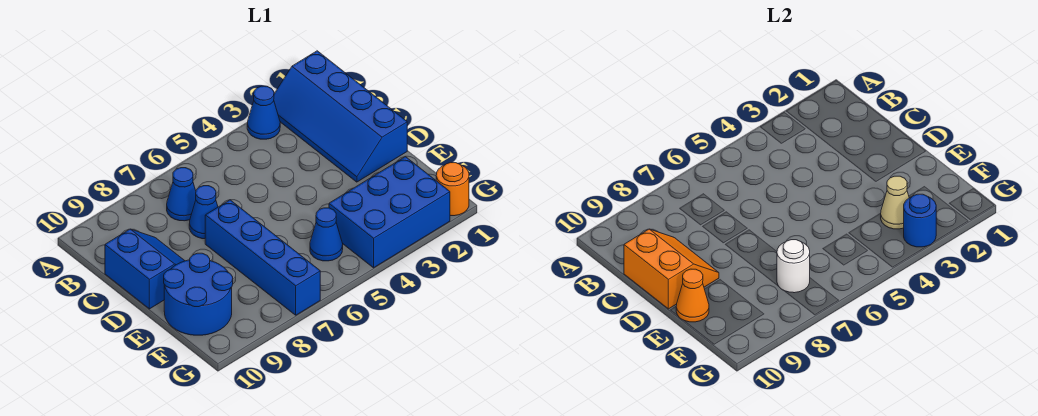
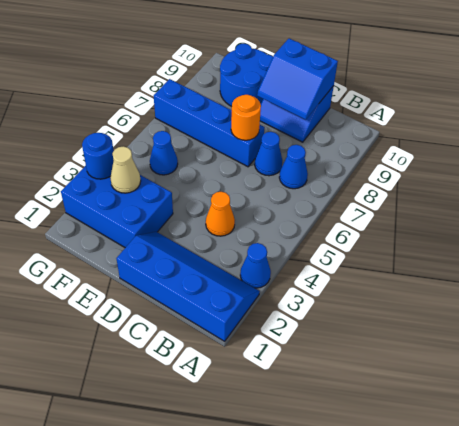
orange 2x2 slope [624,229,719,309] -> blue 2x2 slope [257,38,338,120]
orange 1x1 cone [676,269,709,322] -> orange 1x1 cone moved to [206,192,235,236]
blue 2x3 brick [329,157,450,268] -> blue 2x3 brick turned to [61,166,173,248]
white 1x1 round brick [777,240,810,293] -> none
orange 1x1 round brick [436,163,469,216] -> orange 1x1 round brick moved to [231,95,261,140]

